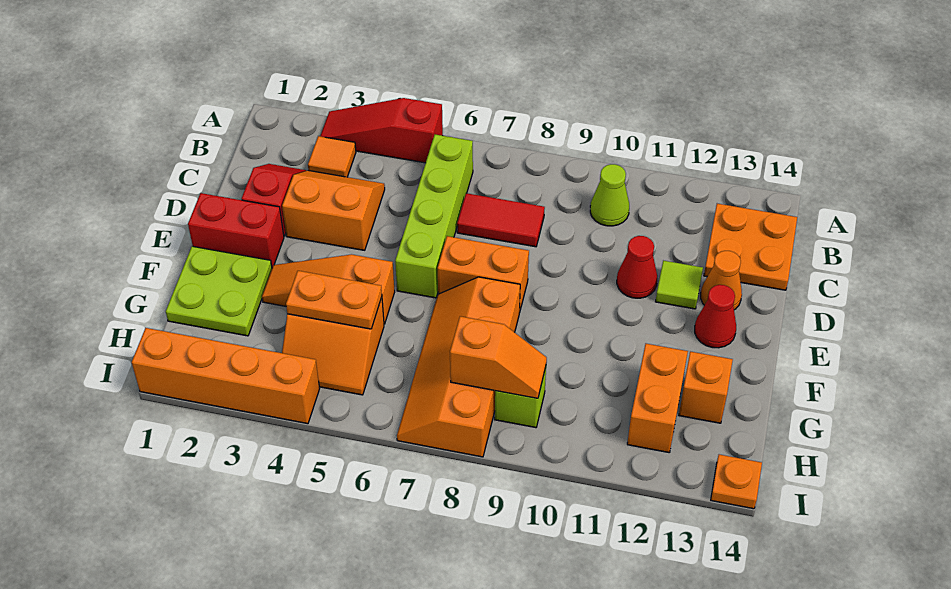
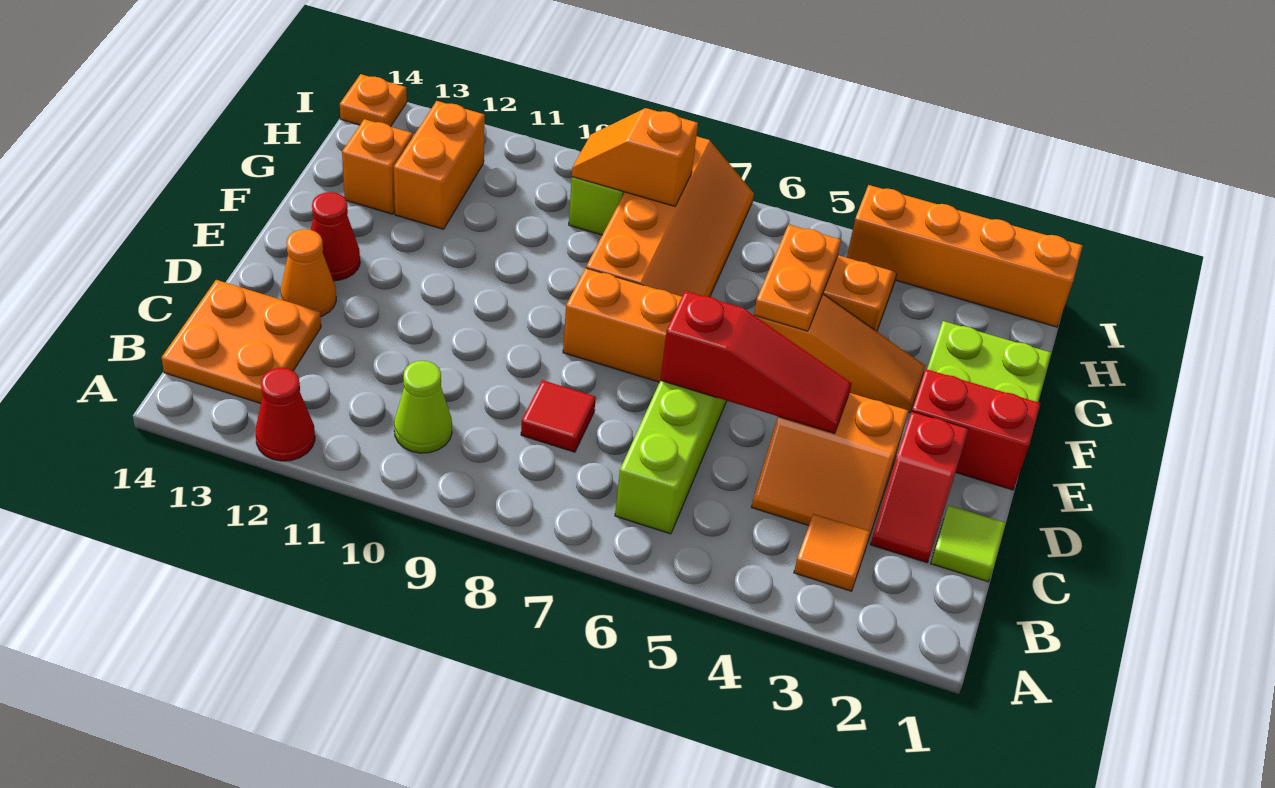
red 1x3 slope [320,98,443,163] -> red 1x3 slope moved to [660,291,852,433]
red 1x2 tile [457,193,545,247] -> red 1x1 tile [521,380,596,452]
red 1x1 cone [617,236,657,298] -> red 1x1 cone moved to [256,368,315,461]
lime 1x1 tile [656,261,703,309] -> lime 1x1 tile moved to [931,505,1006,582]
orange 1x2 plate [286,271,382,329] -> orange 1x2 plate turned to [754,225,841,331]

